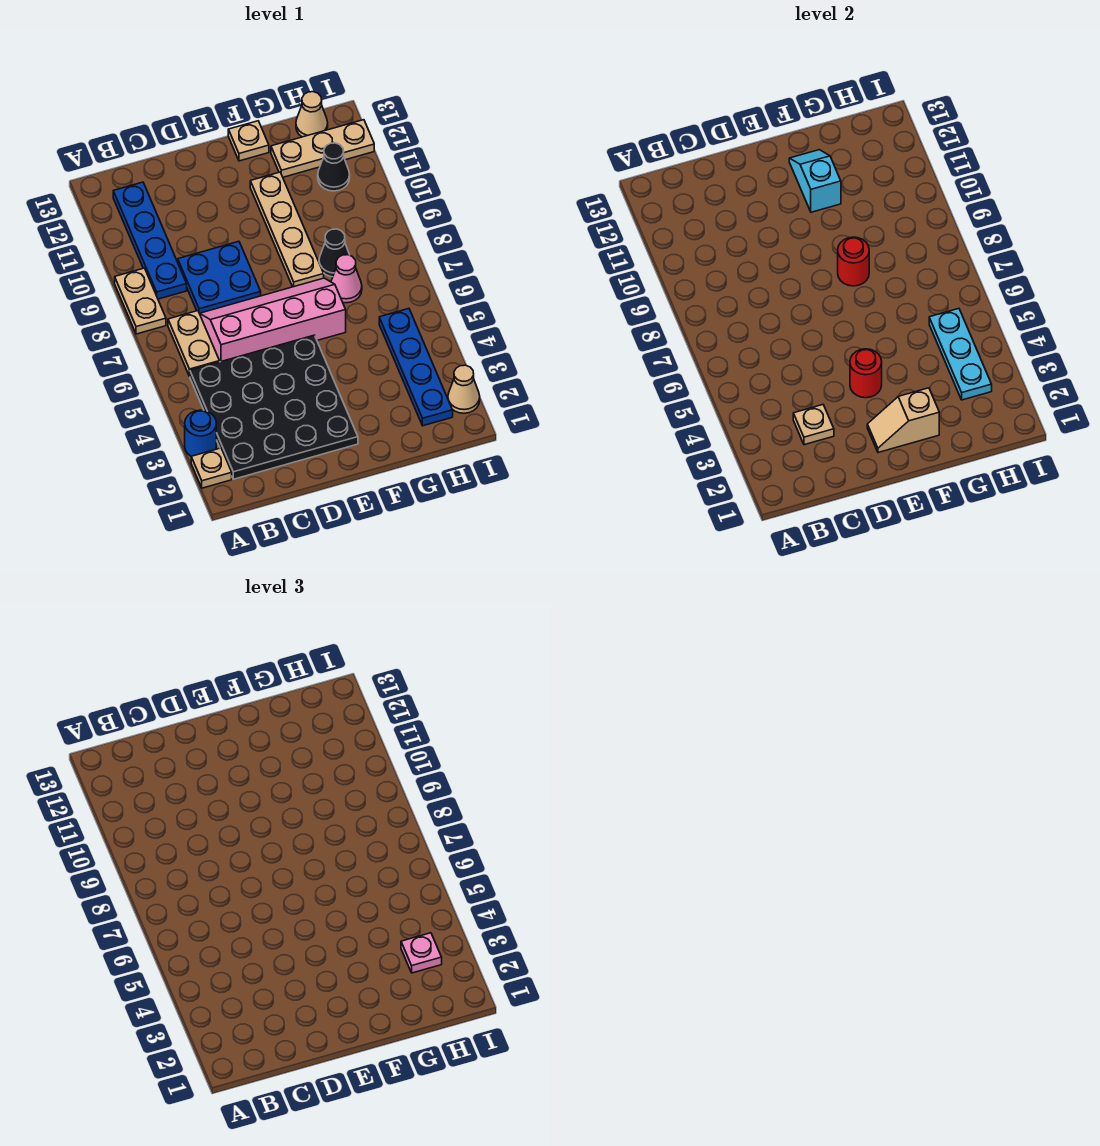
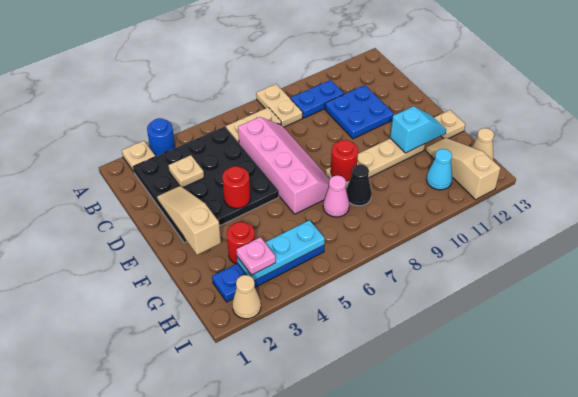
tan 1x2 plate [115,268,166,334] -> tan 1x2 plate turned to [256,84,303,127]
blue 1x4 plate [113,182,187,299] -> blue 1x2 plate [291,80,344,118]
blue 2x2 plate [178,241,261,313] -> blue 2x2 plate moved to [325,85,394,139]
tan 1x2 slope [867,388,939,452] -> tan 1x3 slope [157,186,221,255]
none -> red 1x1 round brick [227,222,255,264]
tan 1x3 plate [271,120,374,177] -> tan 1x3 slope [426,138,501,200]
black 1x1 cone [318,143,350,191] -> cyan 1x1 cone [426,149,453,190]

